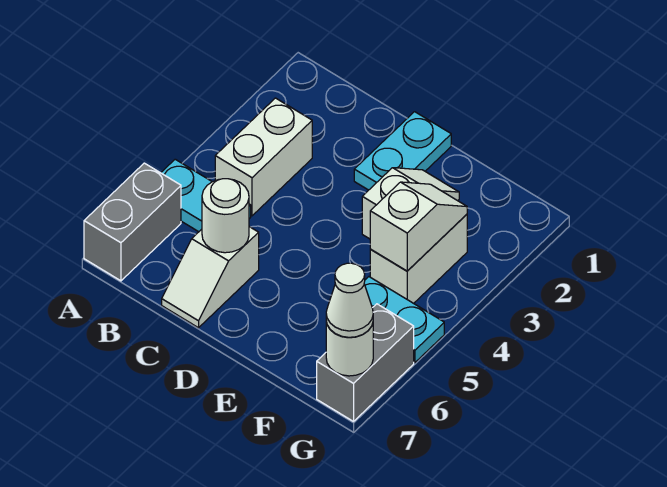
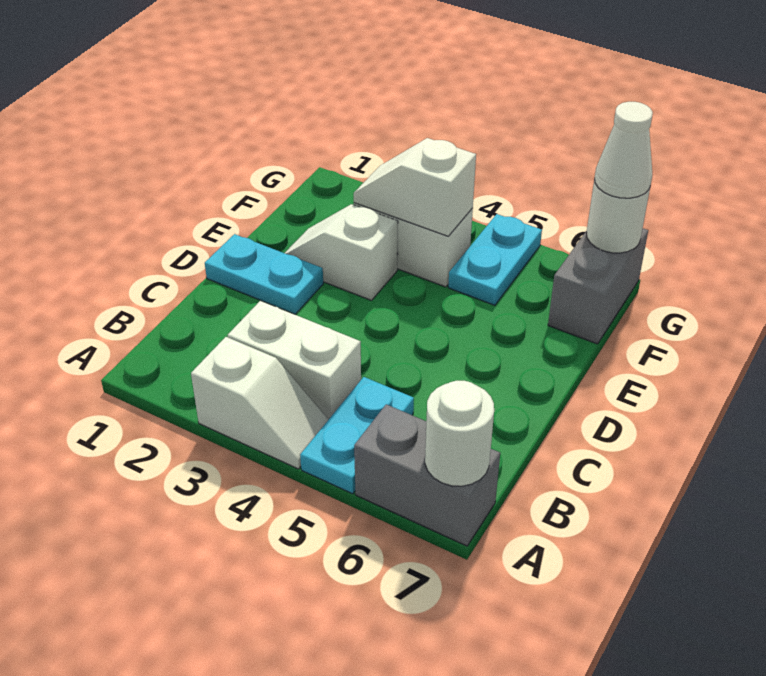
white 1x2 slope [162,227,259,328] -> white 1x2 slope moved to [191,337,328,469]
white 1x1 round brick [202,179,249,253] -> white 1x1 round brick moved to [425,381,494,486]
grey 1x2 brick [317,304,414,421] -> grey 1x2 brick turned to [548,228,648,344]

